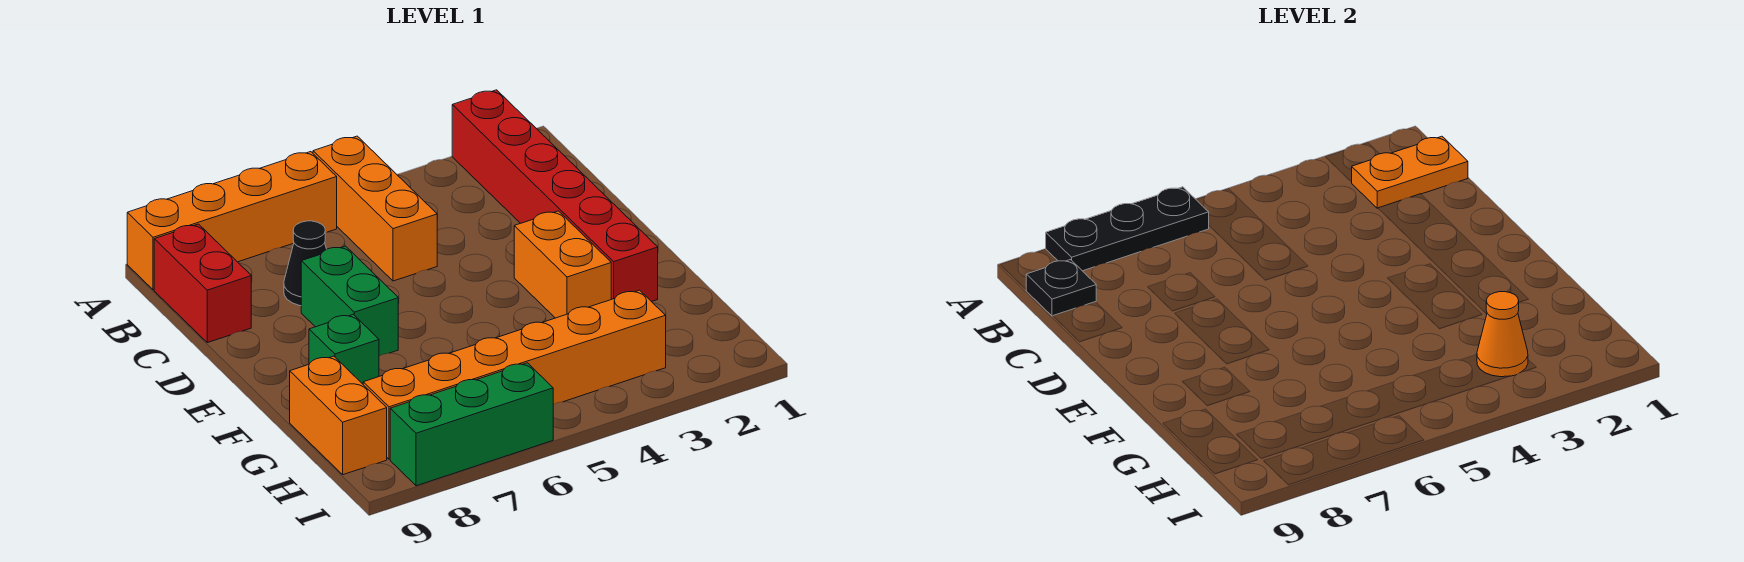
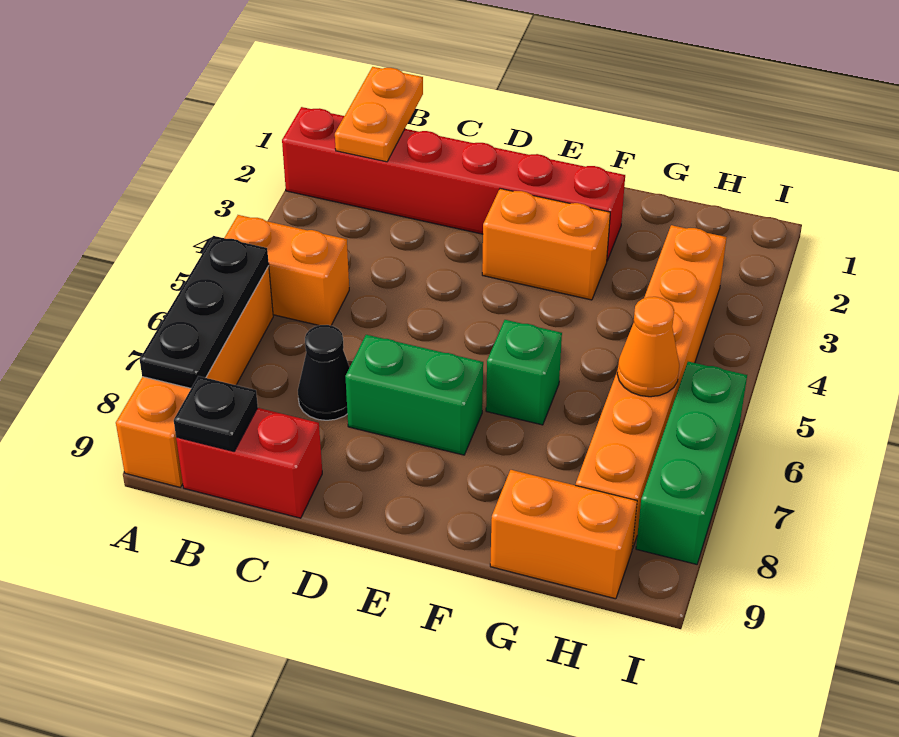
orange 1x3 brick [313,136,437,281] -> orange 1x2 brick [224,215,349,326]
green 1x1 brick [309,314,379,384] -> green 1x1 brick moved to [486,320,562,425]
orange 1x1 cone [1477,292,1528,377] -> orange 1x1 cone moved to [617,297,679,397]

